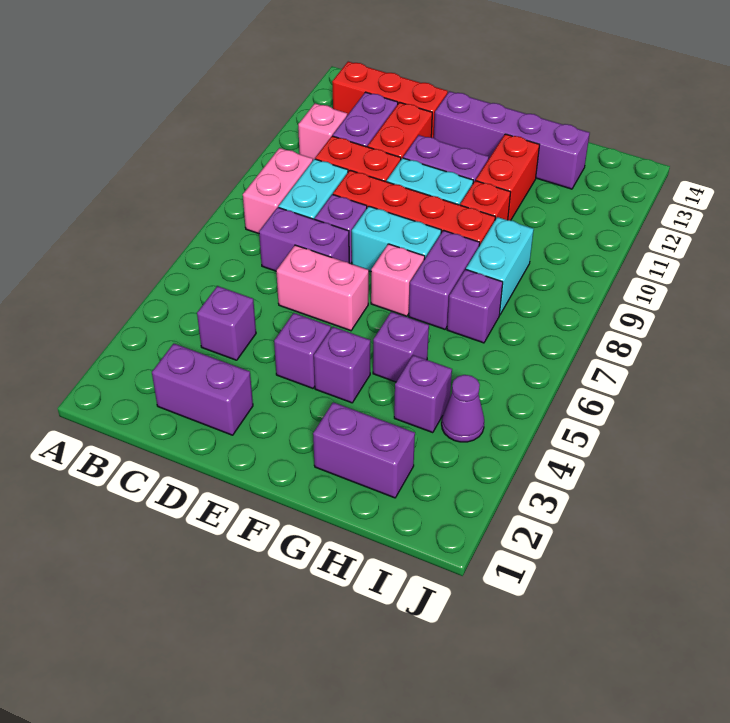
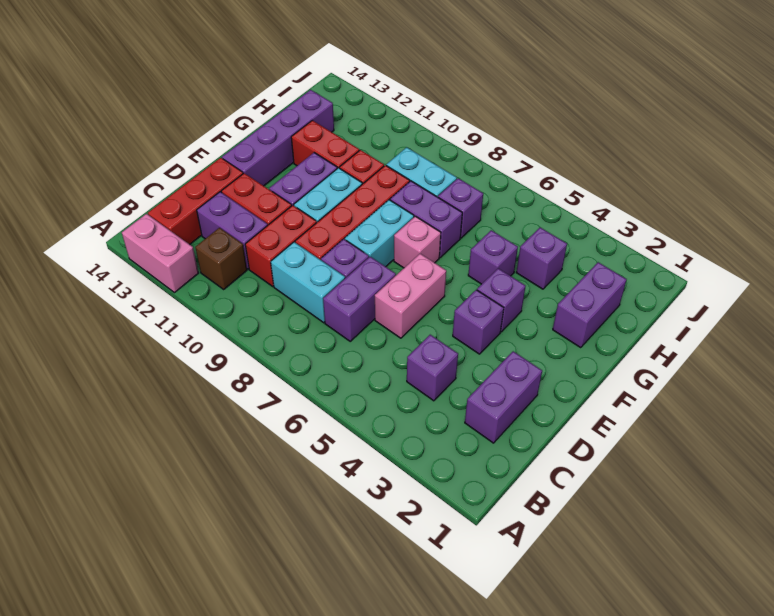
pink 1x2 brick [243,148,313,234] -> pink 1x2 brick moved to [122,214,198,293]
pink 1x1 brick [298,103,347,160] -> brown 1x1 brick [195,228,247,289]
purple 1x1 cone [442,375,484,442] -> none

